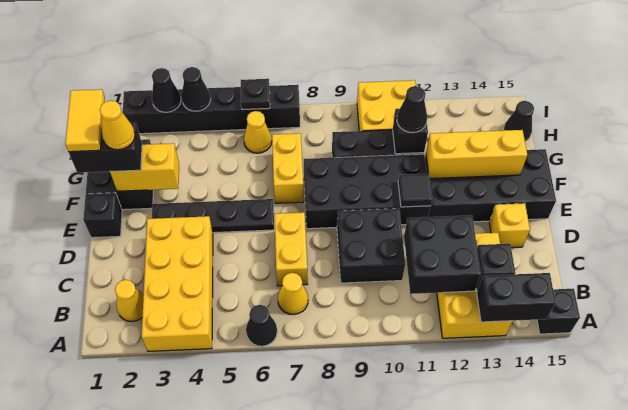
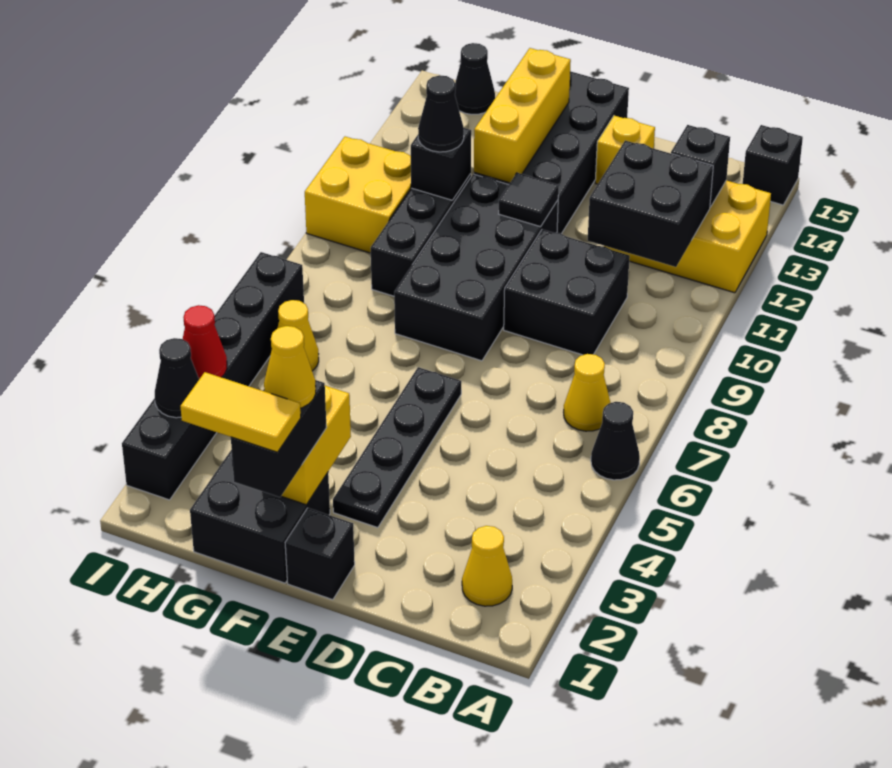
yellow 2x4 brick [142,216,213,351] -> none
black 1x2 brick [477,273,556,322] -> none
yellow 1x2 brick [275,212,308,286] -> none
yellow 1x2 brick [272,133,304,203] -> none
black 1x1 cone [182,67,211,111] -> red 1x1 cone [183,305,227,379]
black 1x1 plate [241,79,270,110] -> none

